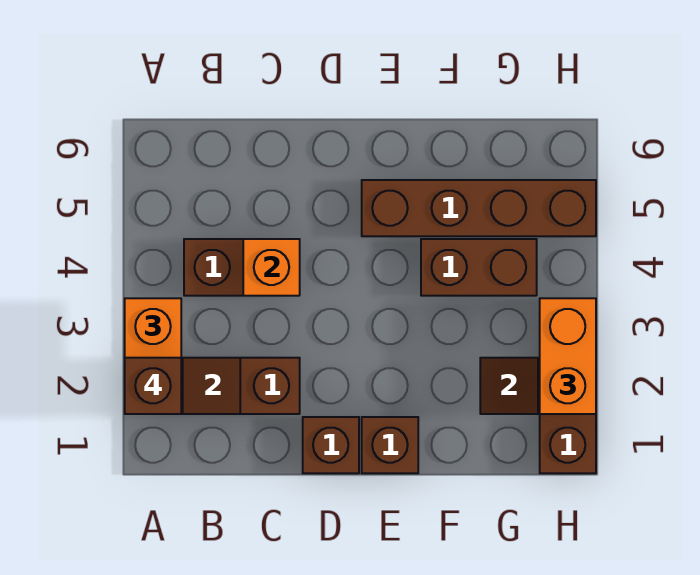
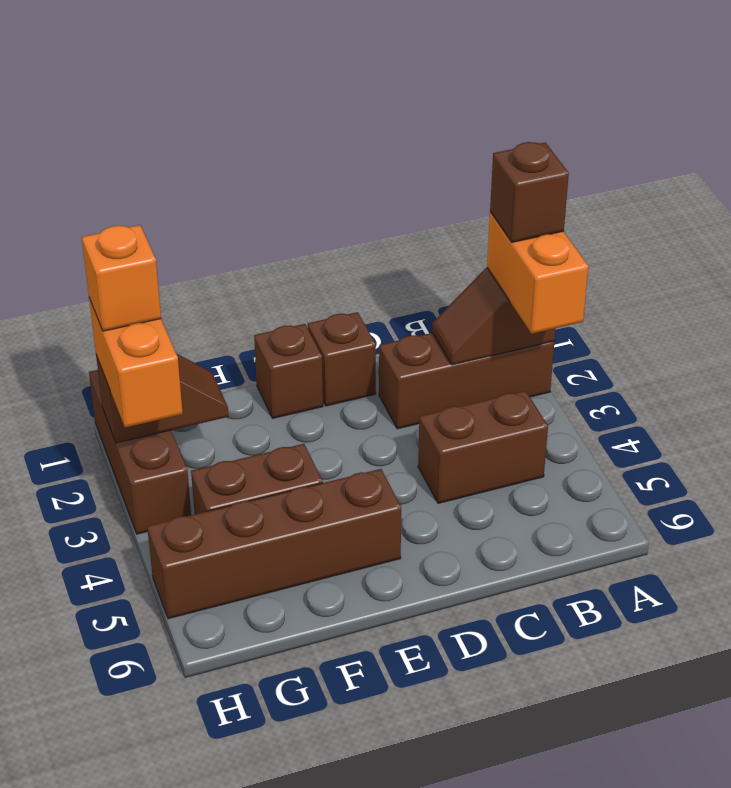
orange 1x1 brick [243,239,300,296] -> orange 1x1 brick moved to [82,225,161,331]

